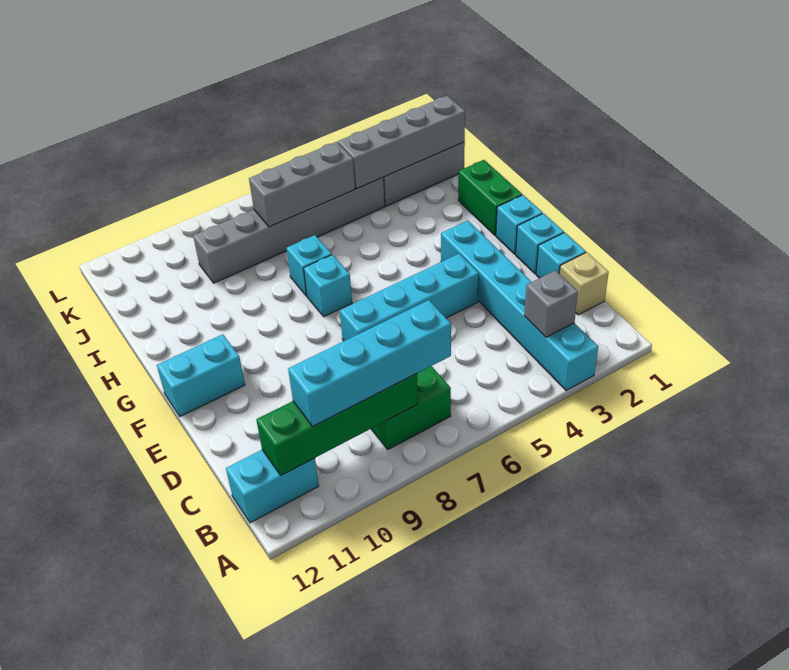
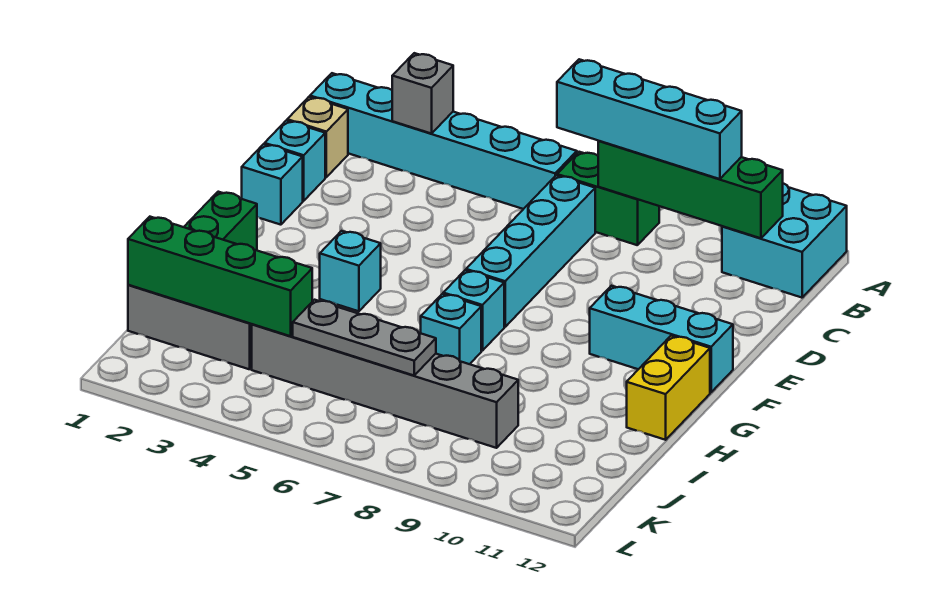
cyan 1x6 brick [441,221,598,391] -> cyan 1x6 brick turned to [310,73,577,209]
cyan 1x2 brick [226,450,319,523] -> cyan 2x2 brick [722,183,847,298]
cyan 1x4 brick [340,254,479,341] -> cyan 1x4 brick turned to [466,175,595,327]
cyan 1x1 brick [496,195,543,254] -> cyan 1x1 brick moved to [320,231,381,311]
cyan 1x2 brick [157,334,245,416] -> cyan 1x3 brick [590,286,733,392]
none -> yellow 1x2 brick [627,336,710,440]
grey 1x4 brick [338,96,465,189] -> green 1x4 brick [128,217,312,336]
grey 1x3 brick [249,142,355,227] -> grey 1x3 plate [293,300,436,375]

